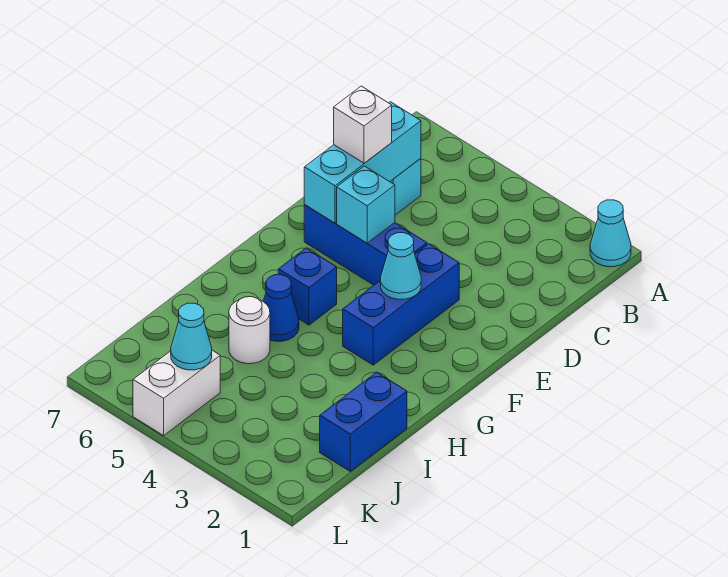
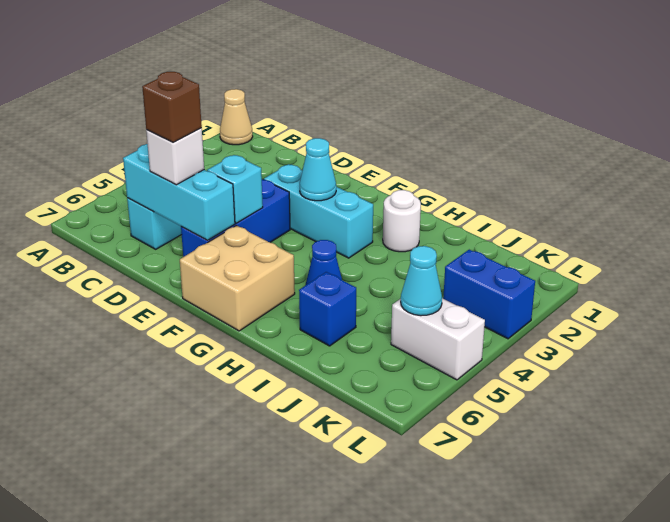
cyan 1x1 cone [590,200,631,267] -> tan 1x1 cone [220,89,253,145]
none -> brown 1x1 brick [142,72,202,142]
blue 1x3 brick [343,244,459,365] -> cyan 1x3 brick [264,164,373,258]
none -> tan 2x2 brick [180,225,295,331]
blue 1x1 brick [278,248,337,325] -> blue 1x1 brick moved to [299,272,356,346]
blue 1x2 brick [320,372,407,471] -> blue 1x2 brick moved to [443,250,535,339]
white 1x1 round brick [229,297,270,364] -> white 1x1 round brick moved to [383,190,421,252]

